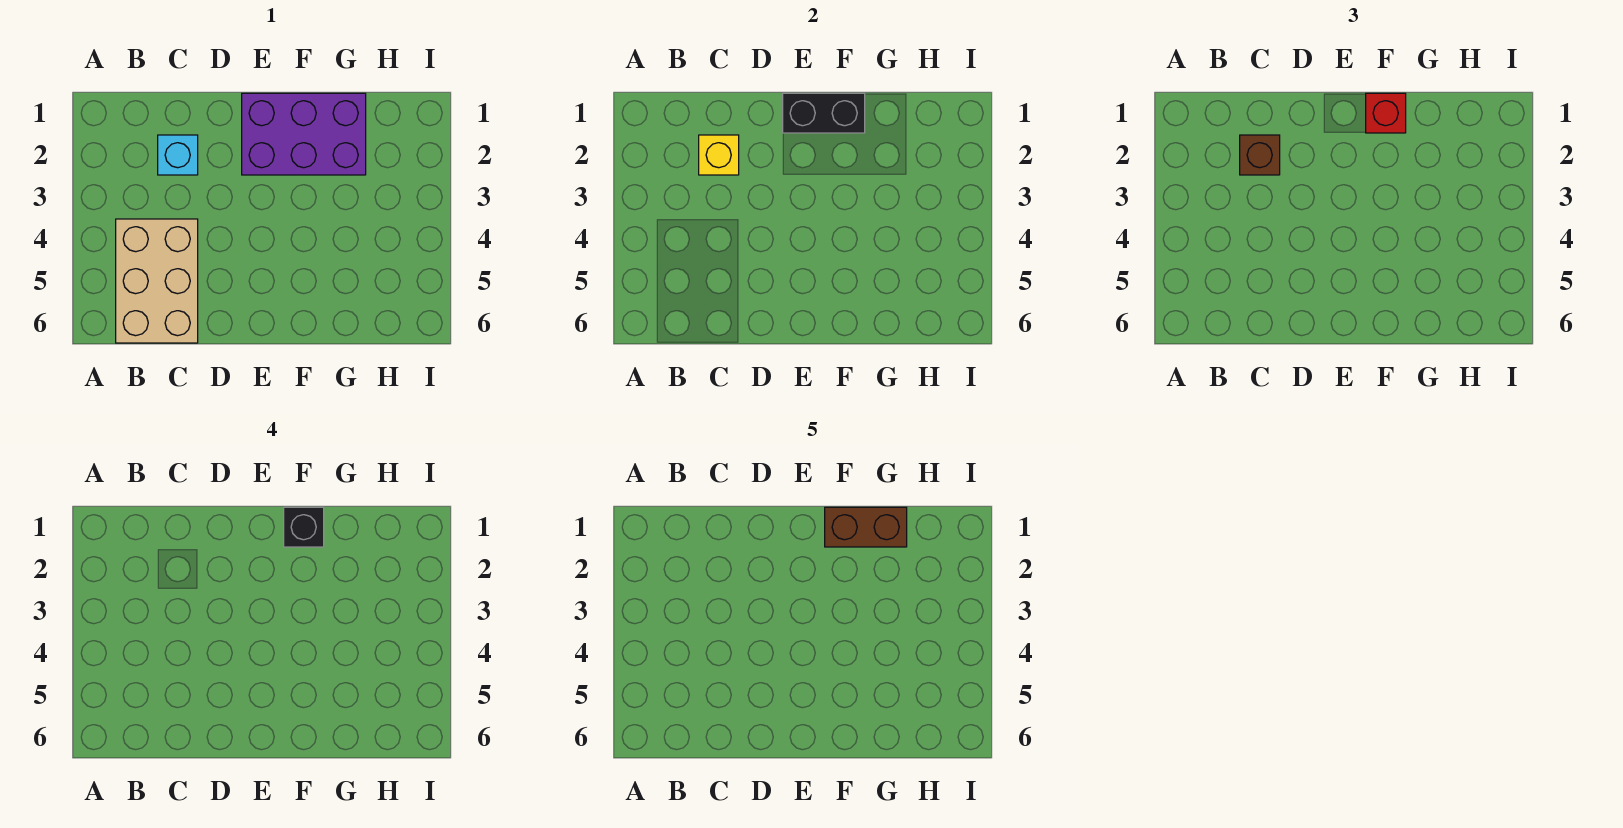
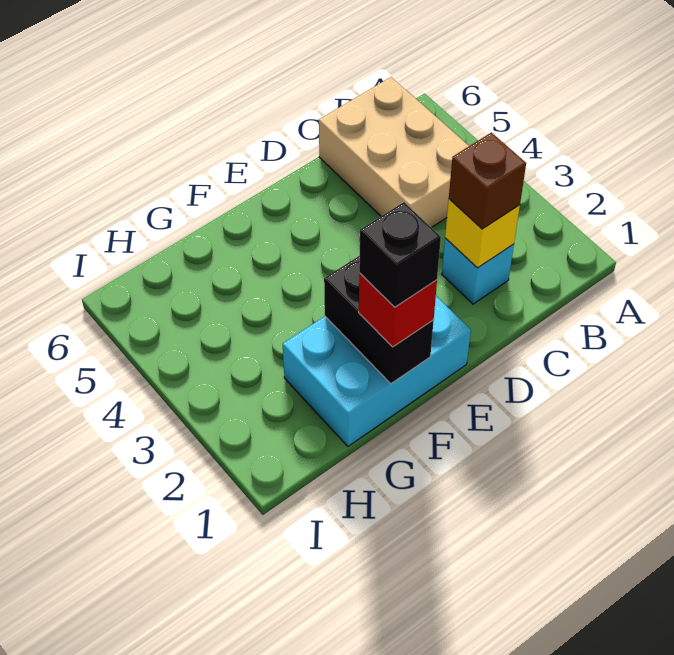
purple 2x3 brick [242,93,366,175] -> cyan 2x3 brick [283,296,471,446]
black 1x2 brick [783,93,865,133] -> black 1x2 brick turned to [324,256,434,384]
brown 1x2 brick [825,507,907,547] -> none

